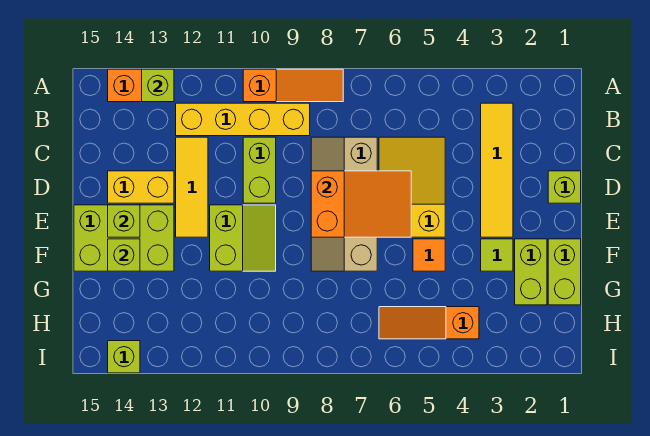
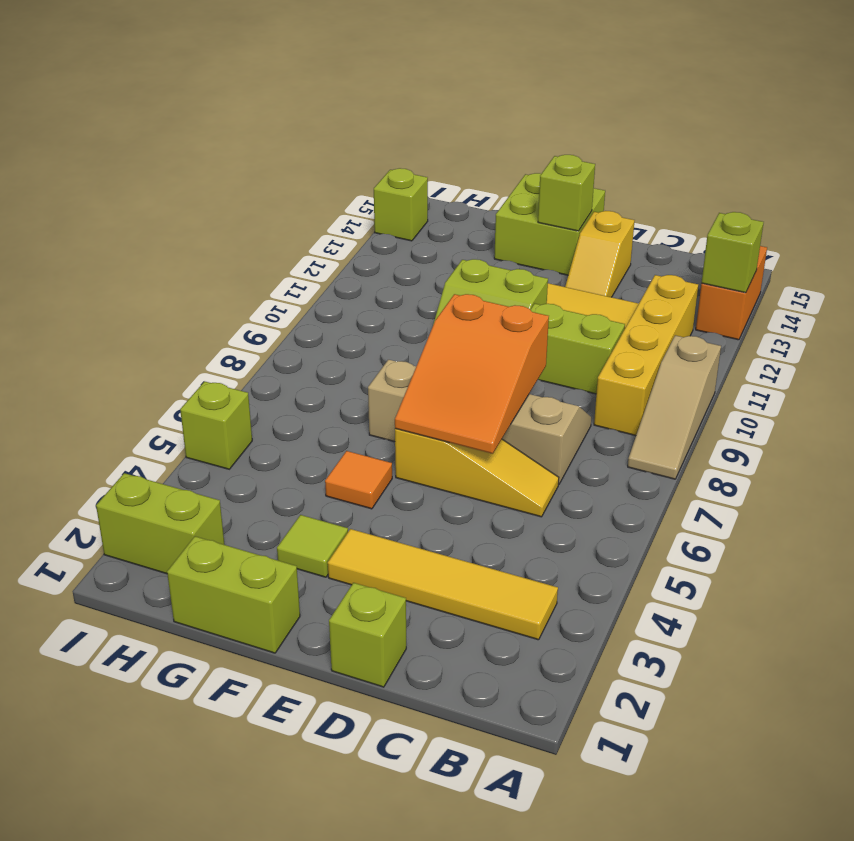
orange 1x3 slope [243,69,343,102] -> tan 1x3 slope [628,335,721,479]
yellow 2x3 slope [379,137,445,237] -> yellow 1x3 slope [395,429,559,517]
yellow 1x2 brick [108,171,174,203] -> yellow 1x2 slope [565,211,635,297]
lime 2x3 brick [74,205,174,271] -> lime 2x2 brick [494,173,605,275]
lime 1x2 brick [515,239,547,305] -> lime 1x2 brick moved to [96,473,225,574]
lime 1x1 brick [108,239,140,271] -> lime 1x1 brick moved to [180,381,252,469]
orange 1x3 slope [379,307,479,339] -> none

